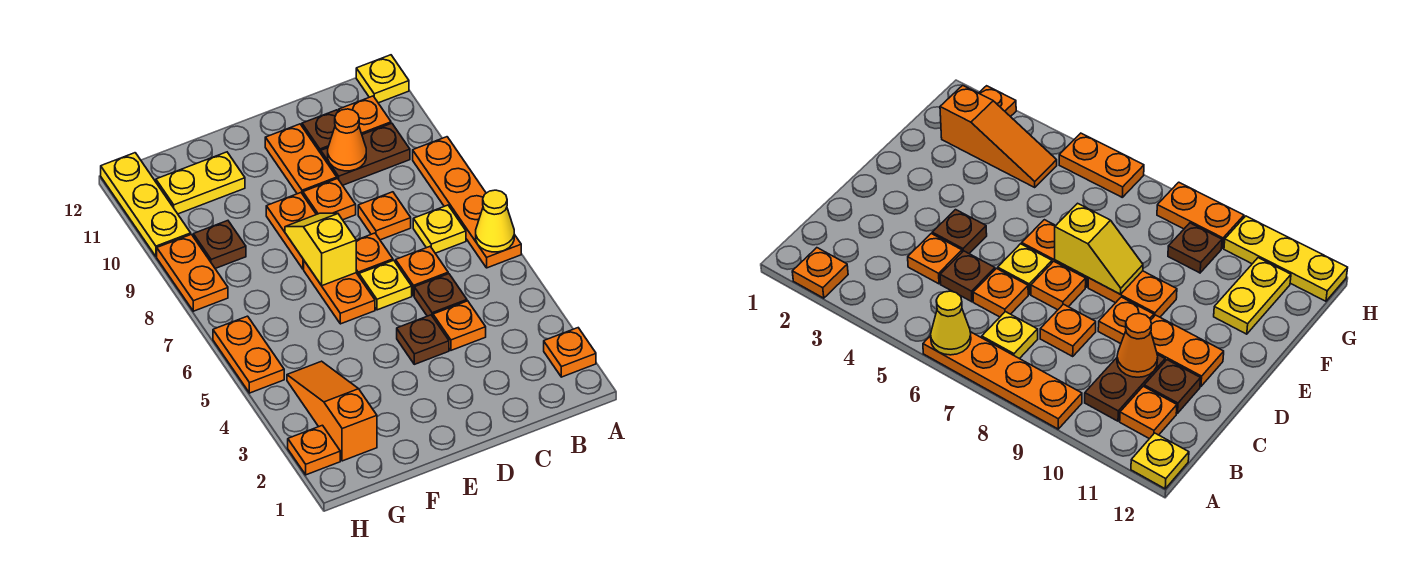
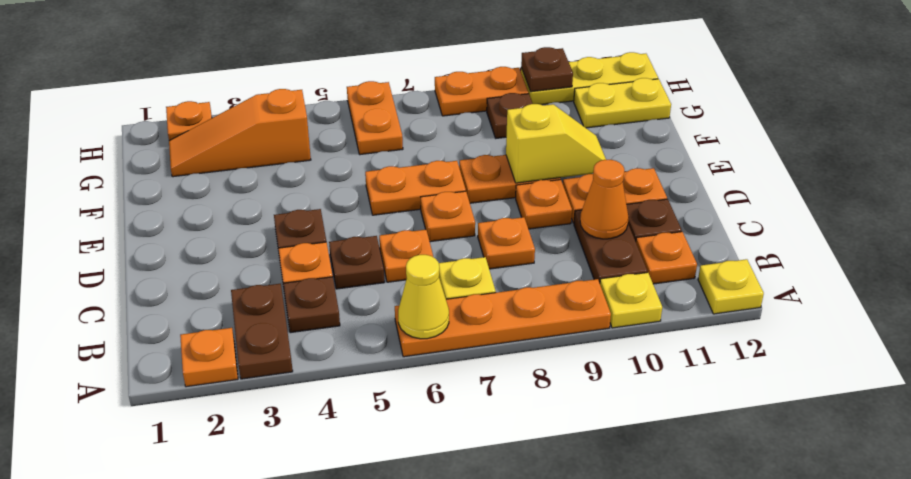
none -> brown 1x2 plate [231,284,293,379]
none -> brown 1x1 plate [283,277,340,333]
yellow 1x1 plate [359,260,412,310] -> yellow 1x1 plate moved to [600,272,662,328]
yellow 1x2 slope [285,213,356,286] -> yellow 1x2 slope moved to [506,104,606,183]
yellow 1x2 plate [156,152,245,214] -> yellow 1x2 plate turned to [574,78,671,128]
orange 1x3 slope [287,361,377,461] -> orange 1x3 slope turned to [169,89,311,177]
orange 1x2 plate [213,316,284,393] -> orange 1x2 plate turned to [347,81,403,155]
none -> brown 1x1 plate [521,47,573,92]

